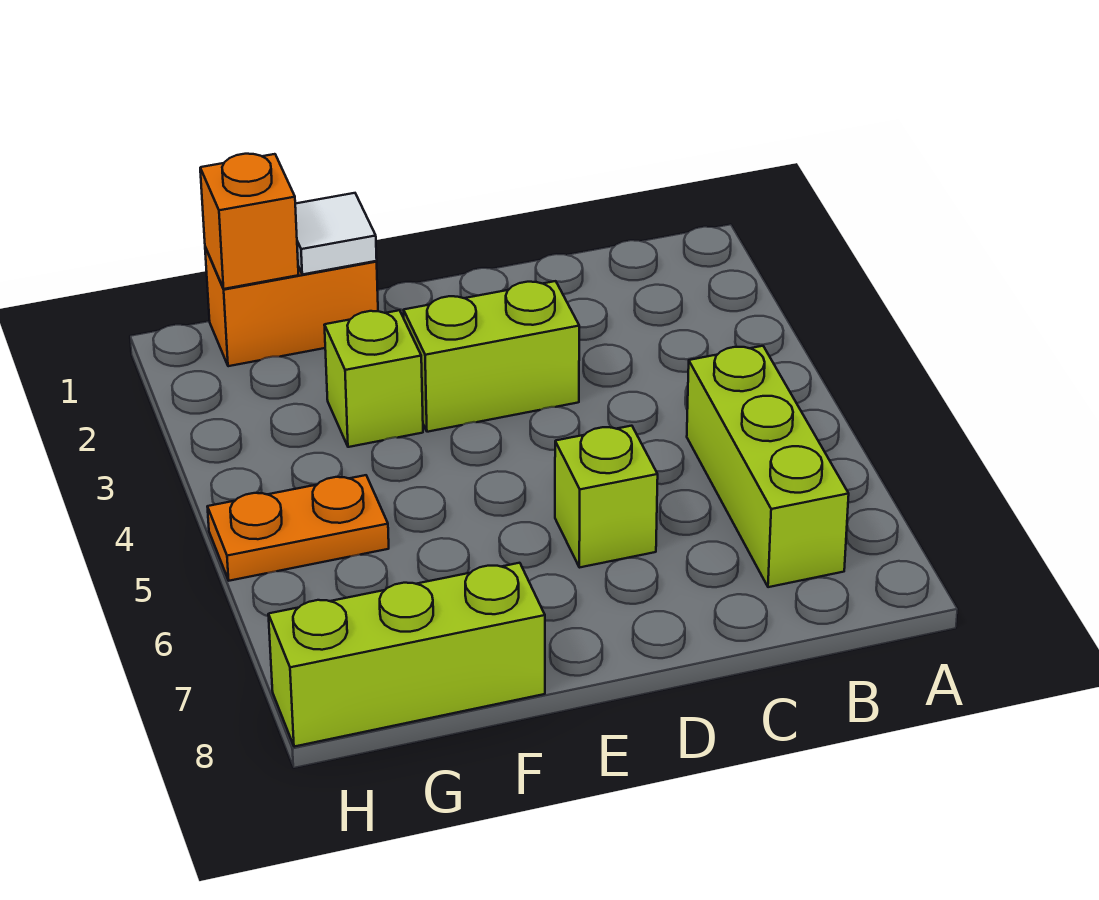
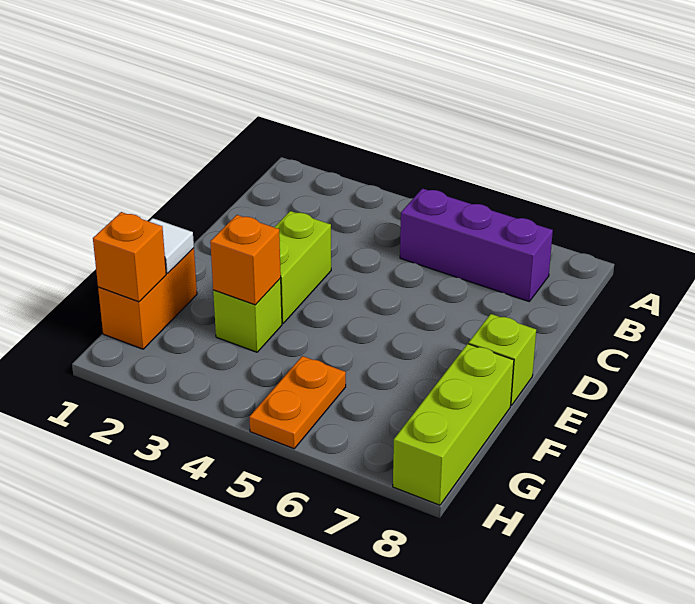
lime 1x3 brick [687,346,849,587] -> purple 1x3 brick [400,188,553,301]
lime 1x1 brick [555,426,658,568] -> lime 1x1 brick moved to [469,314,536,405]
none -> orange 1x1 brick [210,215,281,305]

